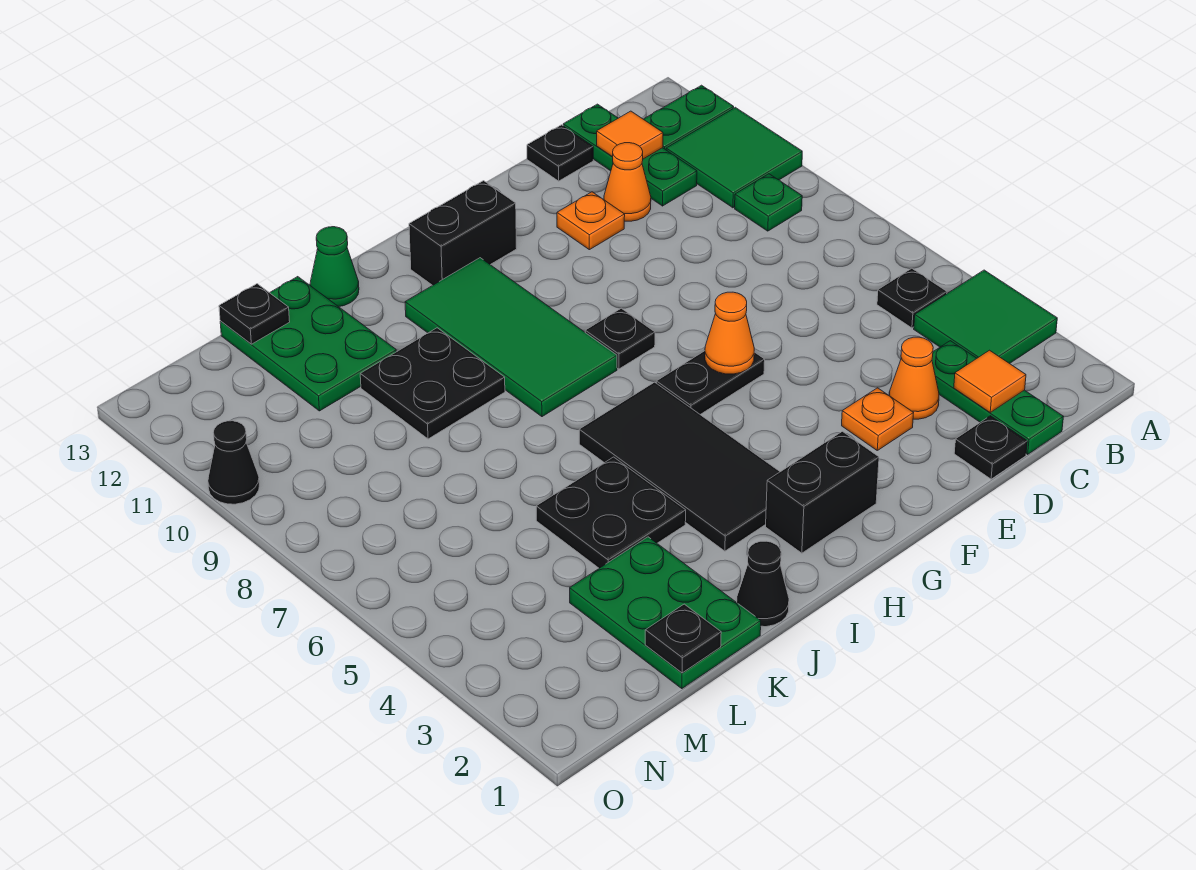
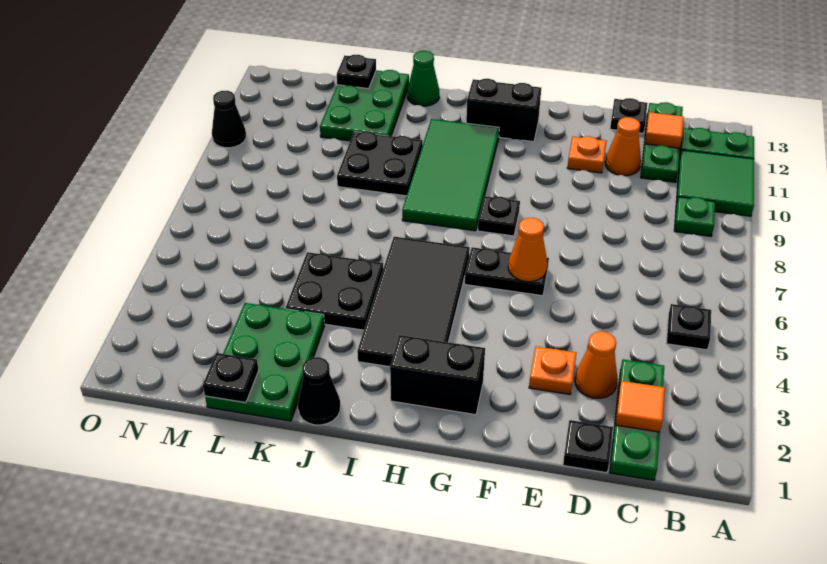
green 2x2 tile [914,270,1057,364] -> none

